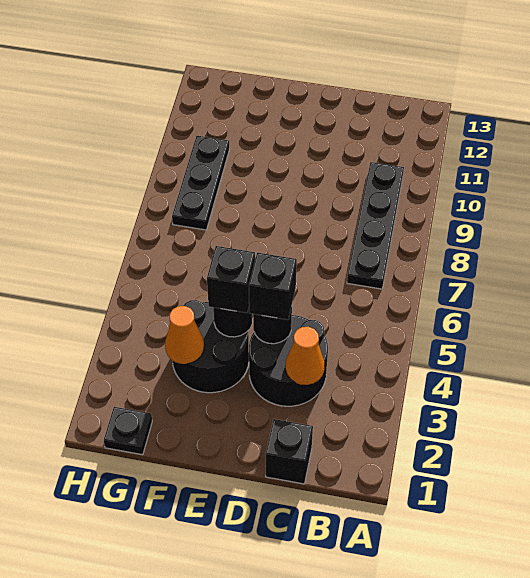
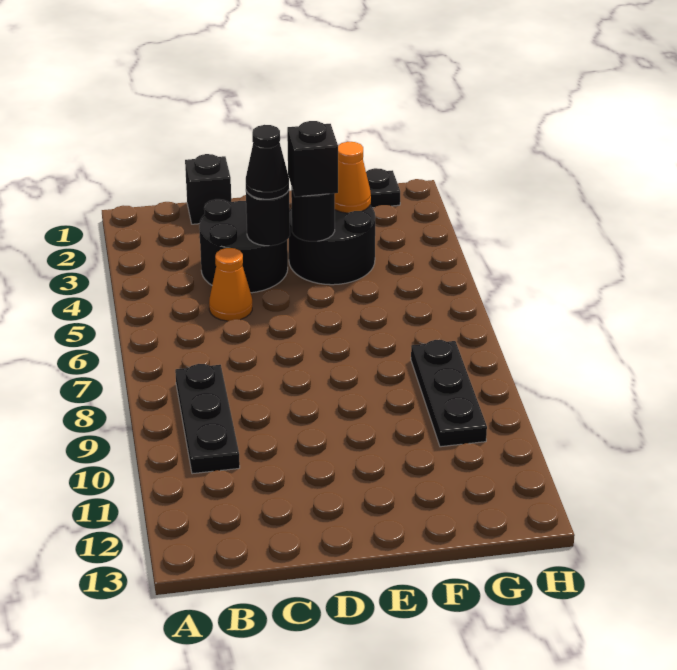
black 1x4 plate [347,162,404,289] -> black 1x3 plate [175,364,240,474]
orange 1x1 cone [285,327,324,385] -> orange 1x1 cone moved to [209,248,252,321]
black 1x1 brick [249,253,297,320] -> black 1x1 cone [246,125,289,199]

